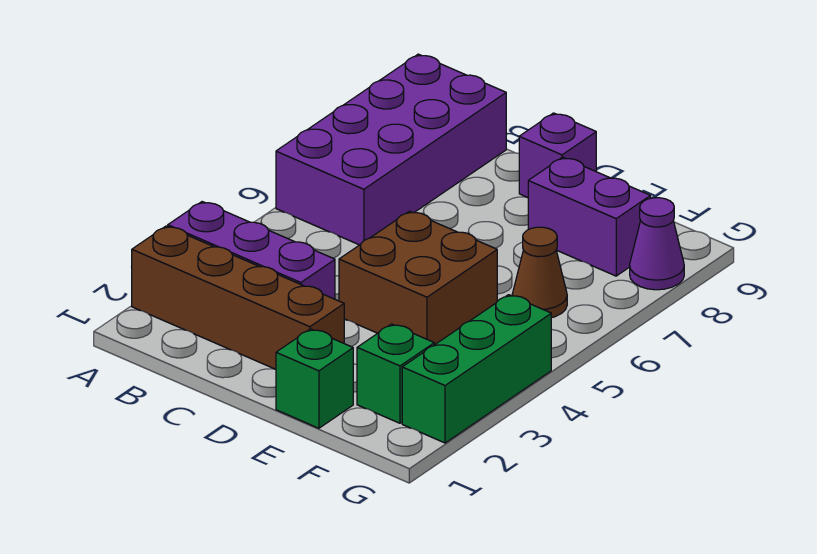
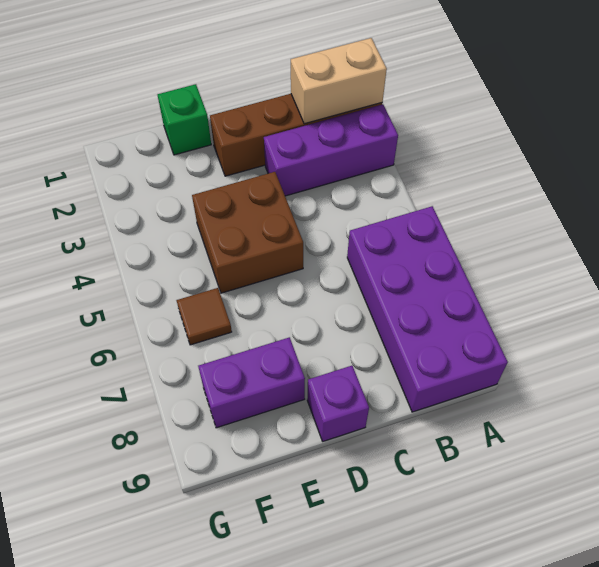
none -> tan 1x2 brick [291,38,387,124]
green 1x1 brick [357,324,434,423] -> none
brown 1x1 cone [512,227,567,318] -> brown 1x1 tile [176,288,232,345]
green 1x3 brick [402,295,551,443] -> none
purple 1x1 cone [630,198,684,290] -> none

